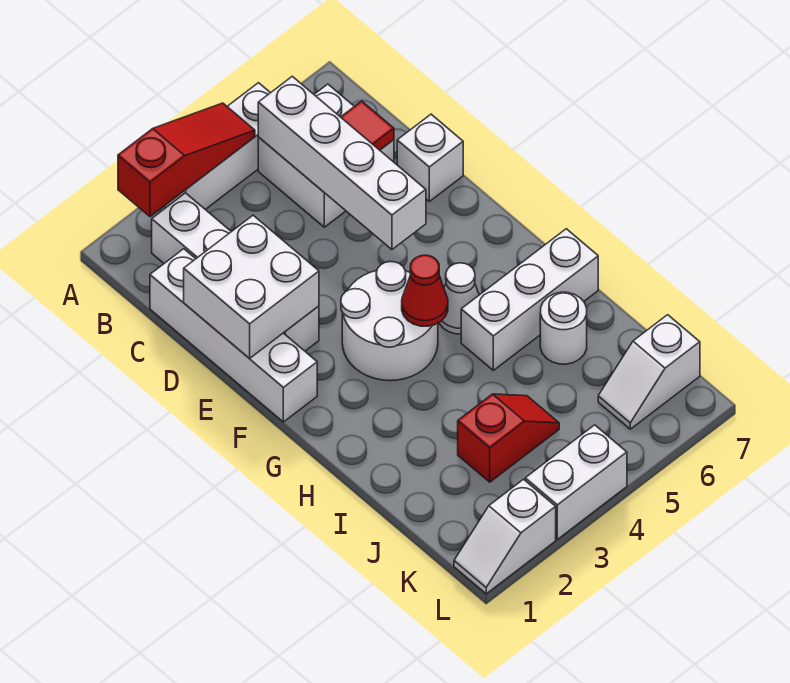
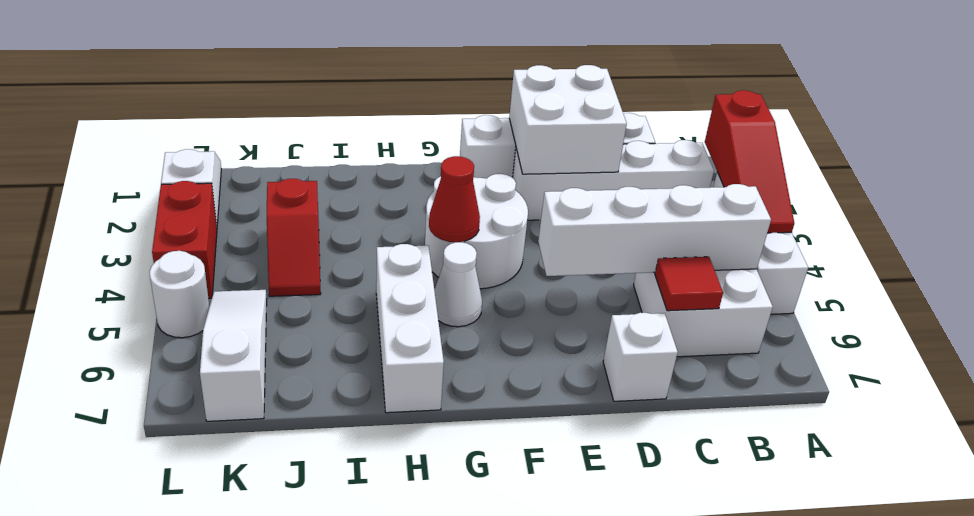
white 1x1 round brick [540,292,587,364] -> white 1x1 round brick moved to [150,251,209,338]
white 1x2 slope [598,315,700,429] -> white 1x3 slope [200,290,267,421]
white 1x2 brick [525,425,627,539] -> red 1x2 brick [152,181,217,299]

